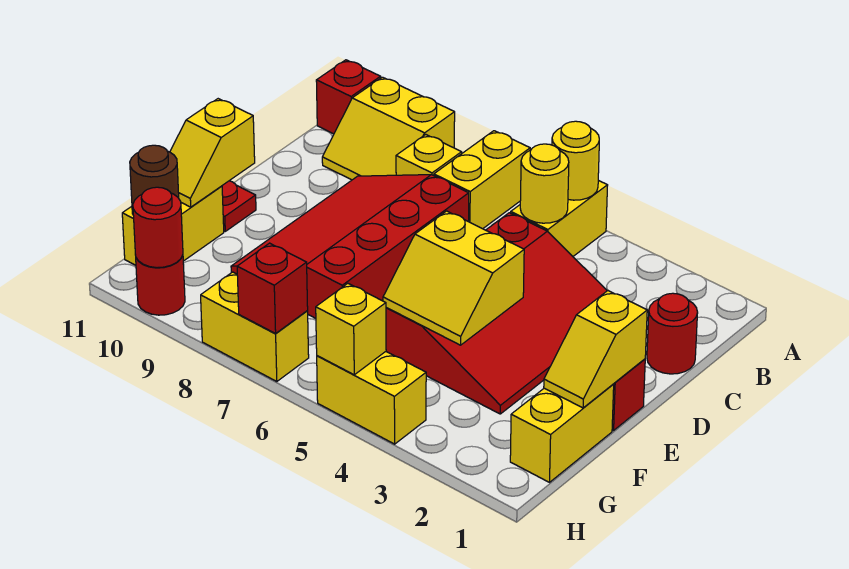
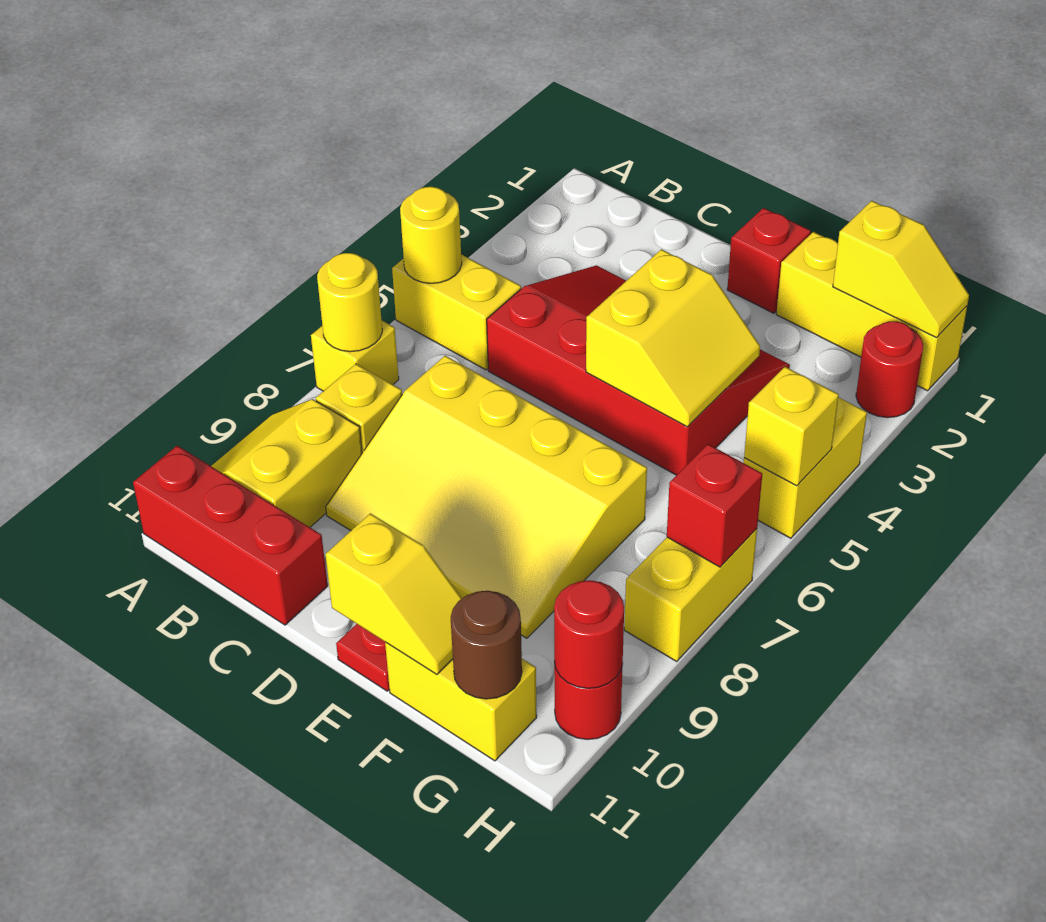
yellow 1x2 brick [434,131,530,229] -> yellow 1x1 brick [311,321,399,391]
yellow 2x2 slope [322,77,455,180] -> yellow 2x2 slope turned to [211,399,362,527]
red 1x1 brick [316,60,381,134] -> red 1x3 brick [133,446,328,625]
yellow 1x1 round brick [520,144,569,223] -> yellow 1x1 round brick moved to [317,253,382,352]
red 1x1 round brick [647,293,698,374] -> red 1x1 round brick moved to [856,321,923,418]
red 3x4 slope [231,175,469,318] -> yellow 3x4 slope [326,356,647,638]
yellow 1x2 slope [544,291,647,408] -> yellow 1x2 slope moved to [833,201,969,338]
yellow 1x2 brick [510,384,614,482] -> yellow 1x3 brick [776,232,967,391]

